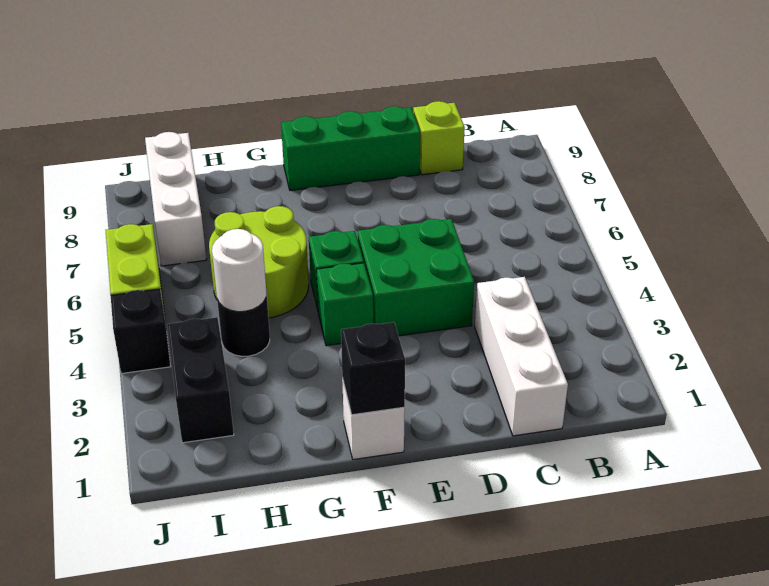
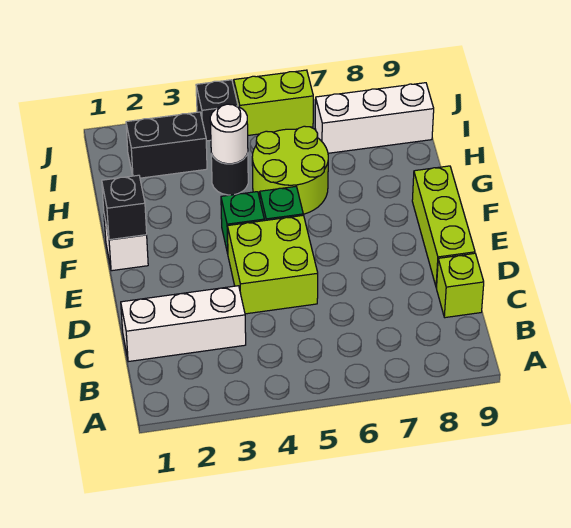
green 2x2 brick [358,219,474,336] -> lime 2x2 brick [227,215,318,314]
green 1x3 brick [281,106,420,190] -> lime 1x3 brick [412,166,475,288]

